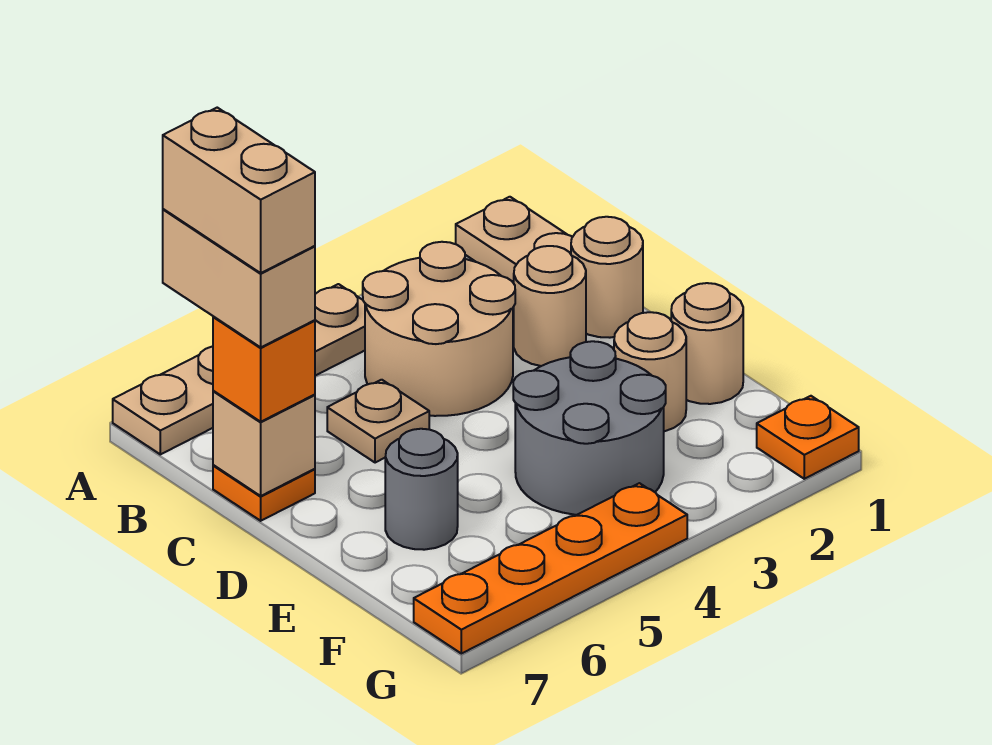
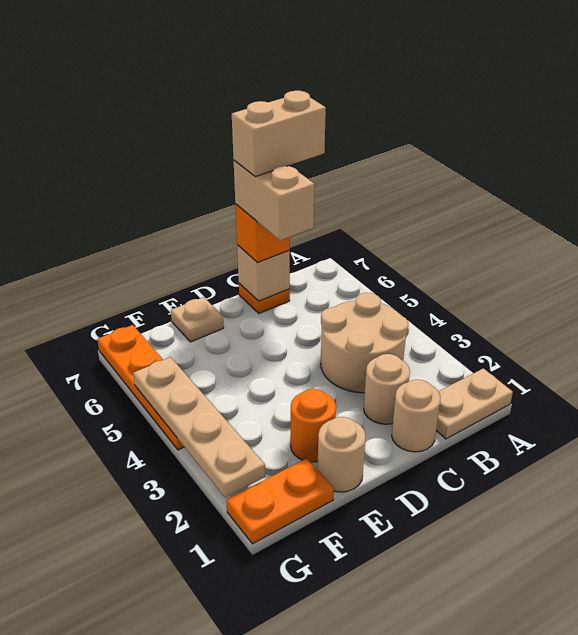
tan 1x4 plate [113,284,365,454] -> tan 1x4 plate moved to [133,357,265,497]
tan 1x2 brick [163,209,315,347] -> tan 1x2 brick turned to [234,161,315,240]
tan 1x1 plate [327,380,429,463] -> tan 1x1 plate moved to [171,297,224,342]
tan 1x1 round brick [614,312,686,431] -> orange 1x1 round brick [290,389,336,462]
grey 2x2 round brick [513,341,666,515] -> none
grey 1x1 round brick [385,429,458,550] -> none
orange 1x1 plate [757,396,859,479] -> orange 1x2 plate [226,459,334,544]

